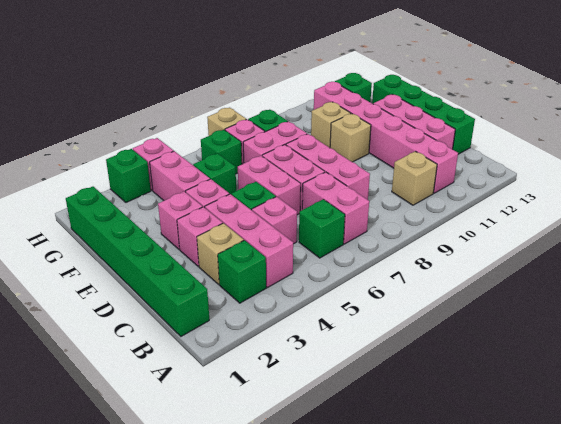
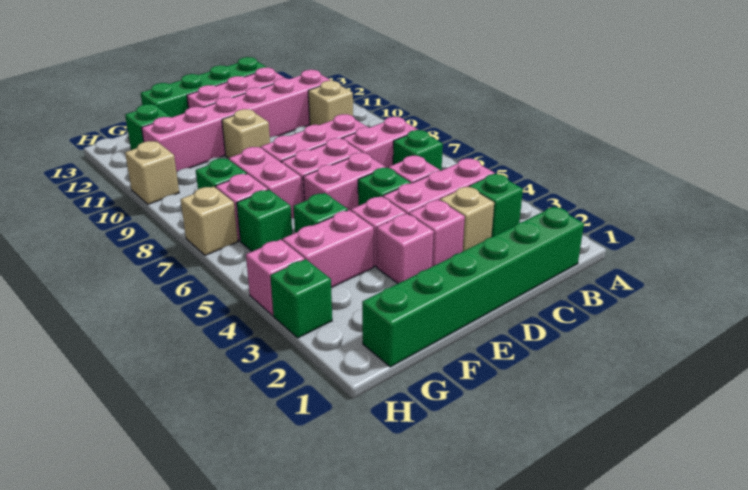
tan 1x1 brick [311,102,351,148] -> tan 1x1 brick moved to [125,141,179,204]

